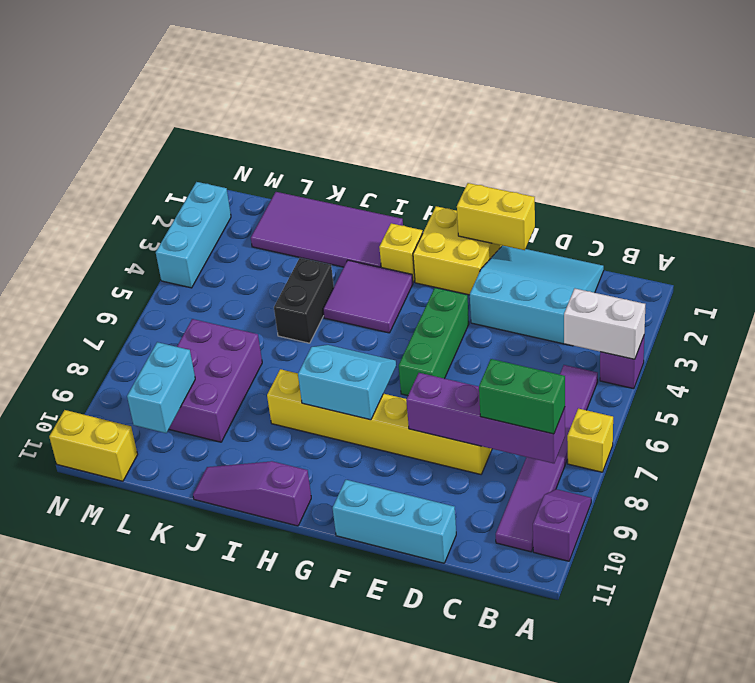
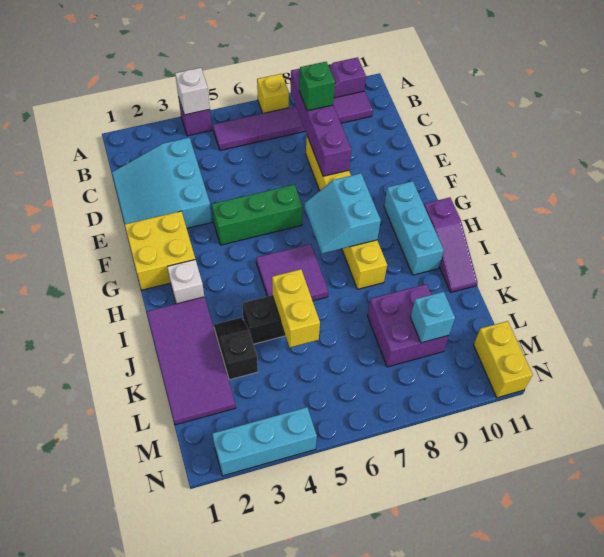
white 1x2 brick [564,289,645,359] -> white 1x1 brick [175,68,210,115]
green 1x2 brick [479,359,565,434] -> green 1x1 brick [299,62,335,111]
cyan 1x3 brick [333,480,456,563] -> cyan 1x3 brick moved to [384,181,444,275]
yellow 1x2 brick [457,183,535,250] -> yellow 1x2 brick moved to [272,269,320,347]
yellow 1x1 brick [379,223,423,282] -> white 1x1 brick [167,260,204,304]
purple 2x2 tile [323,260,413,333] -> purple 2x2 tile moved to [256,244,328,301]
none -> black 1x2 slope [214,317,258,380]
purple 2x3 brick [169,319,262,442] -> purple 2x2 brick [367,284,449,367]
cyan 1x2 brick [127,342,195,433] -> cyan 1x1 brick [410,292,455,343]

